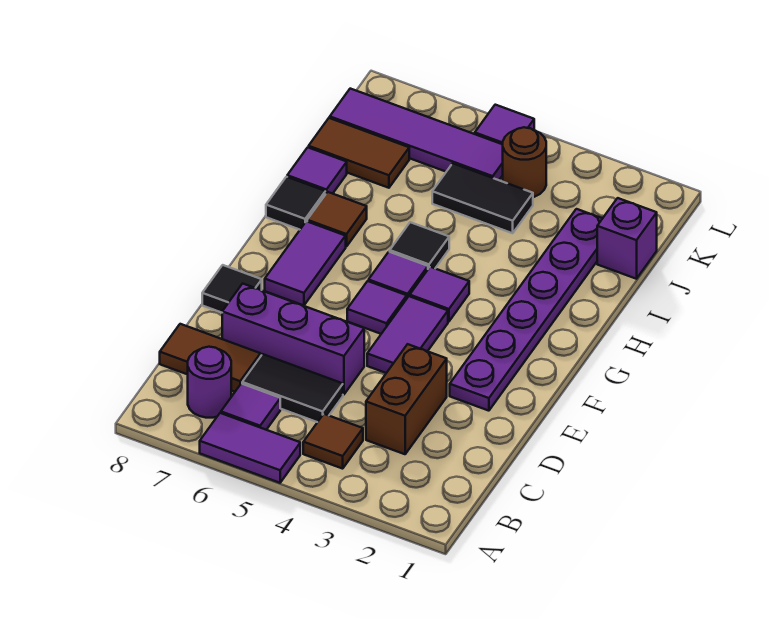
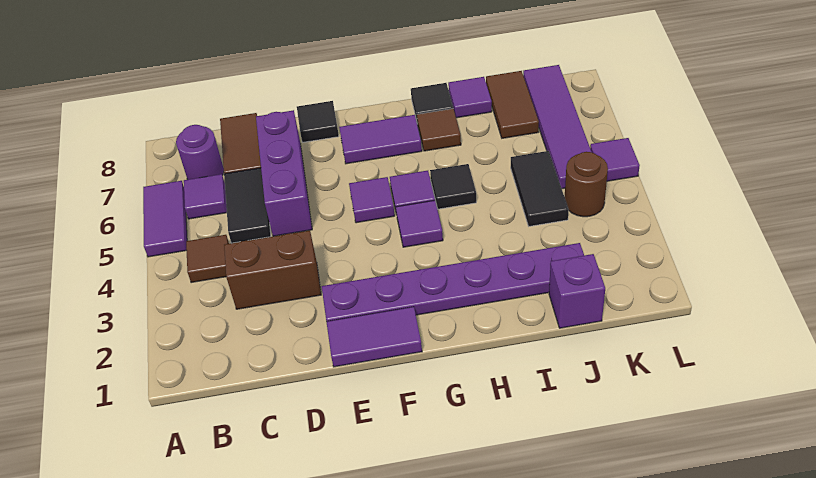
purple 1x2 tile [367,296,448,373] -> purple 1x2 tile moved to [326,307,422,367]

